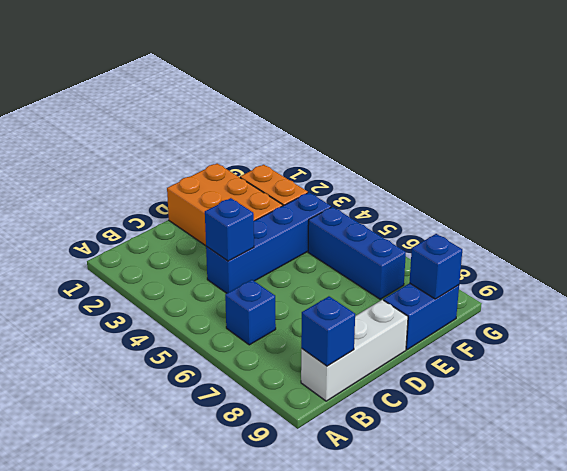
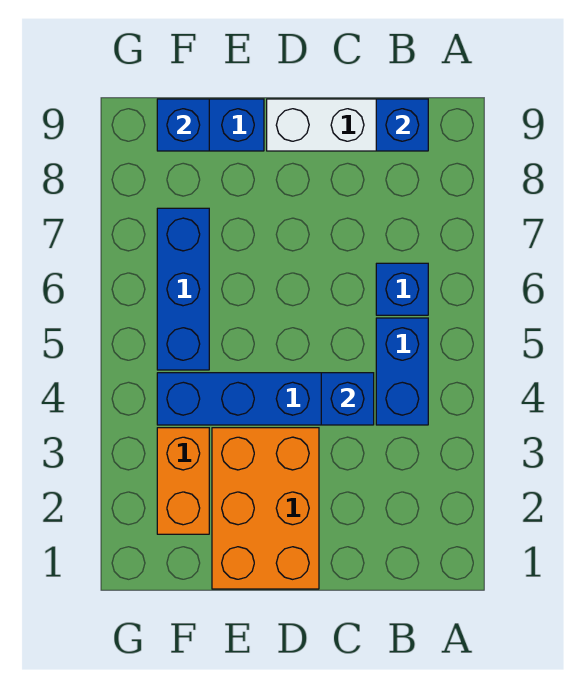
none -> blue 1x2 brick [376,318,428,425]

